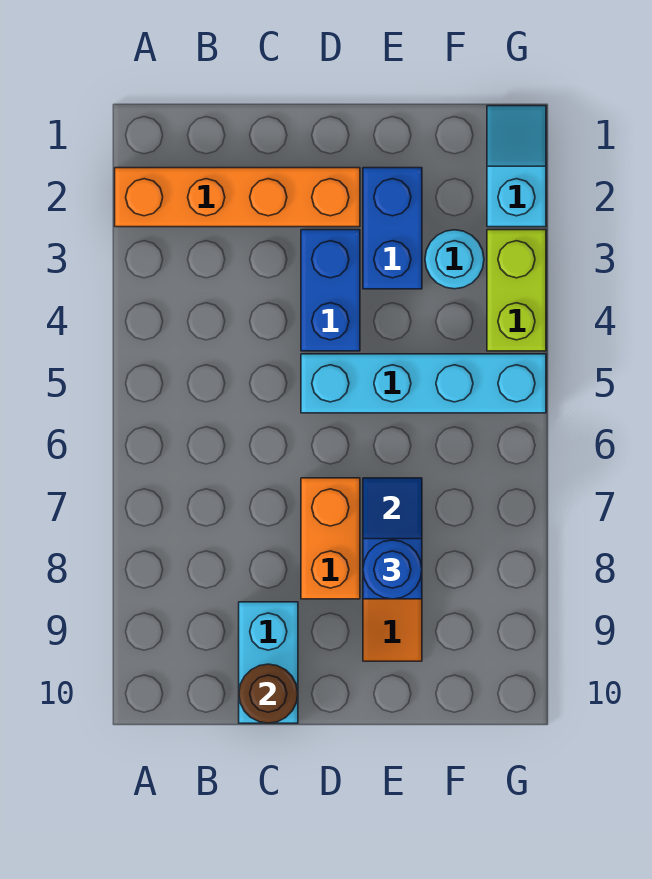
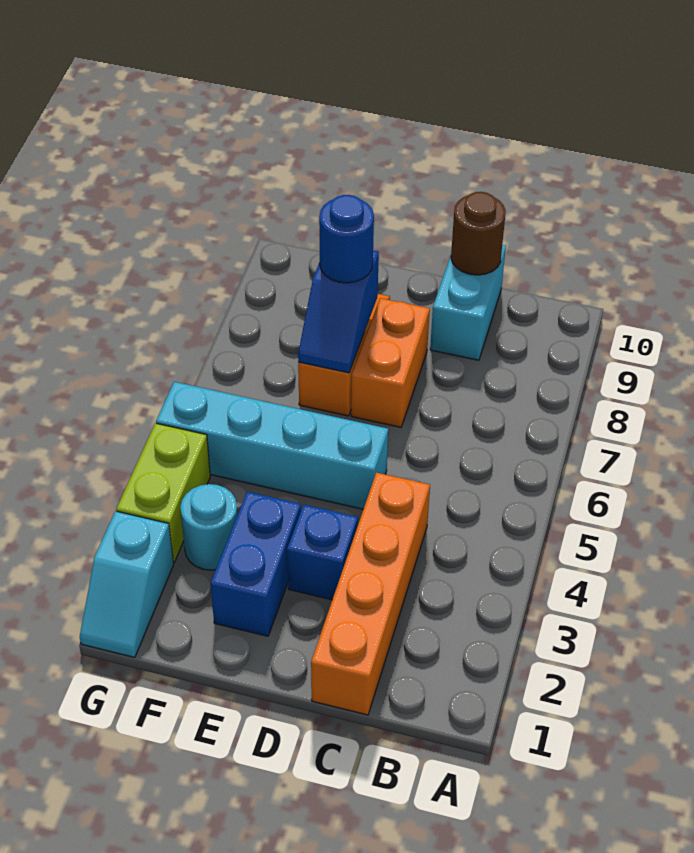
orange 1x4 brick [115,168,360,227] -> orange 1x4 brick turned to [311,473,430,715]
blue 1x2 brick [301,230,360,351] -> blue 1x1 brick [287,505,358,600]

